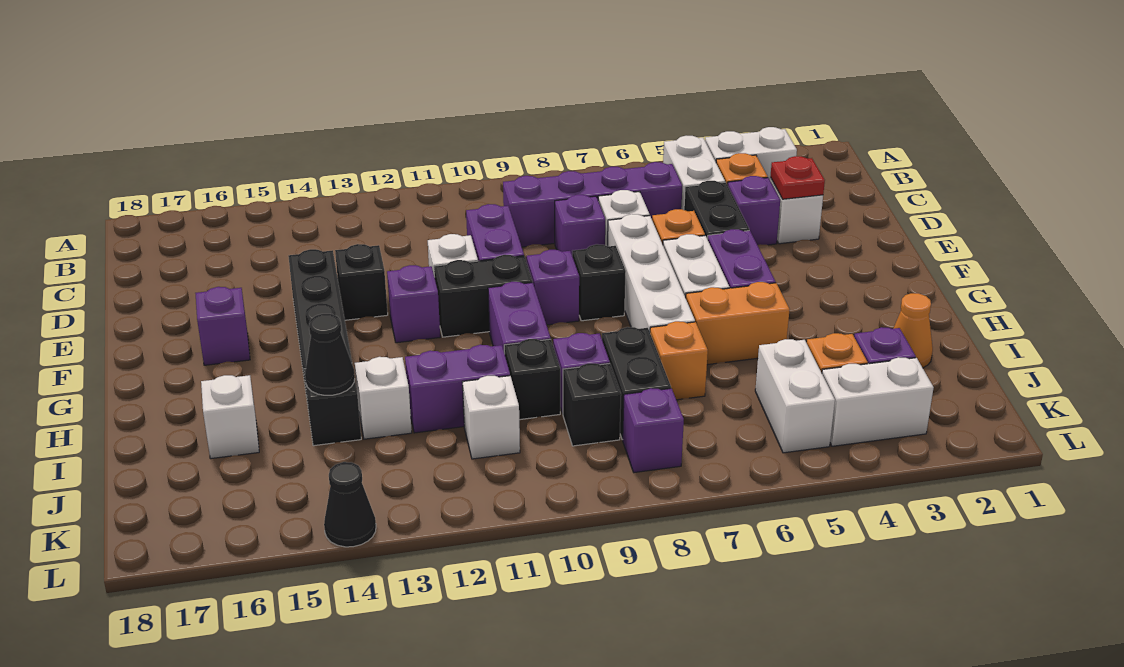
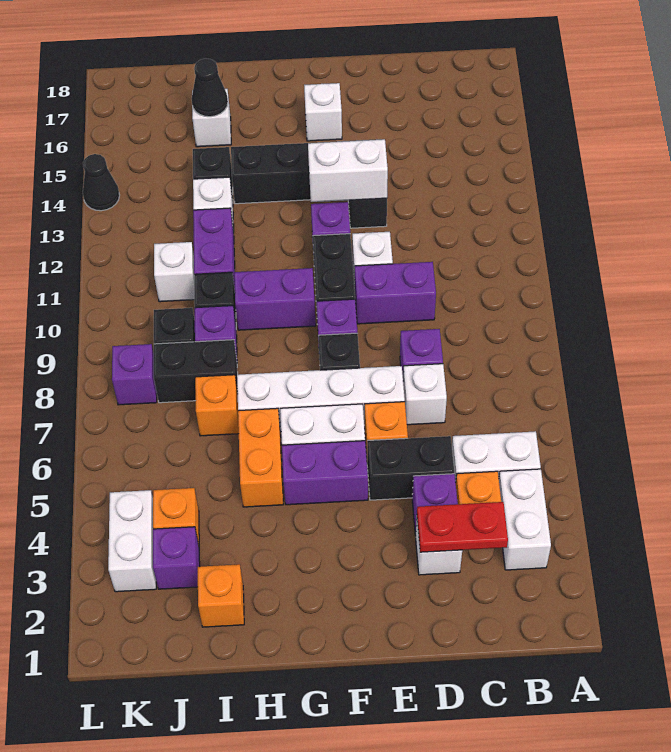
purple 1x4 brick [503,162,682,247] -> none
red 1x1 plate [770,156,825,199] -> red 1x2 plate [417,502,508,552]
purple 1x1 brick [195,287,250,365] -> white 1x1 brick [304,83,342,141]
orange 1x1 cone [893,293,933,368] -> orange 1x1 brick [198,564,244,627]
black 1x1 cone [305,314,355,395] -> black 1x1 cone moved to [192,58,228,117]
white 1x2 brick [755,339,835,453] -> white 1x2 brick moved to [308,139,388,202]

